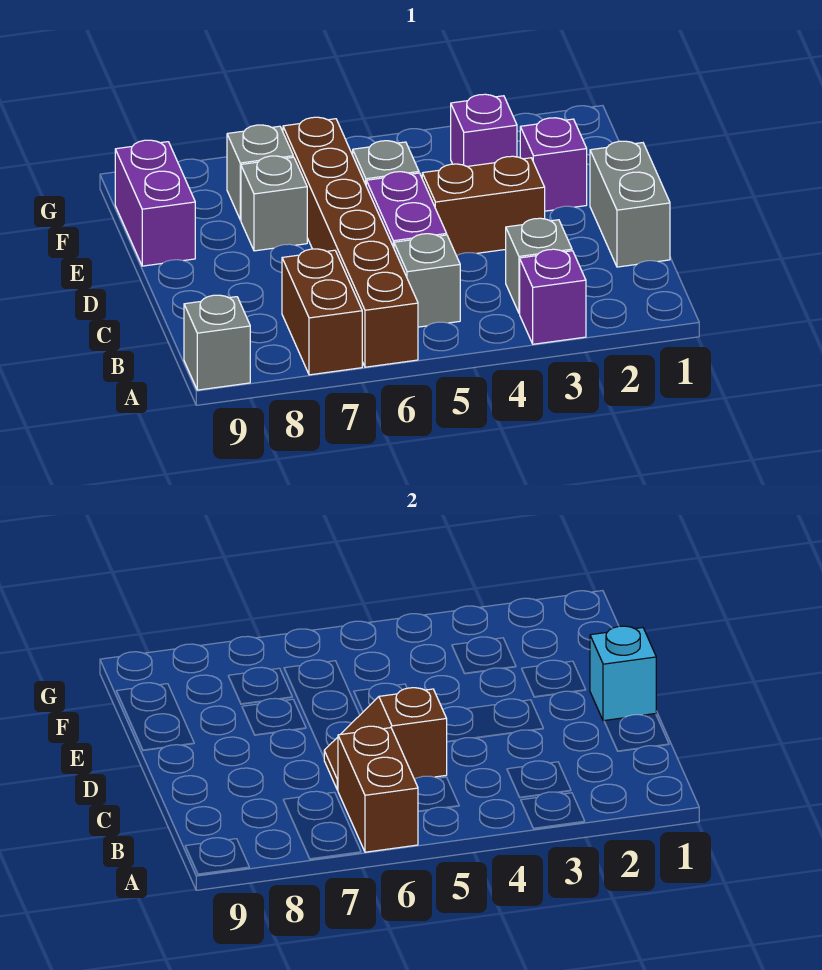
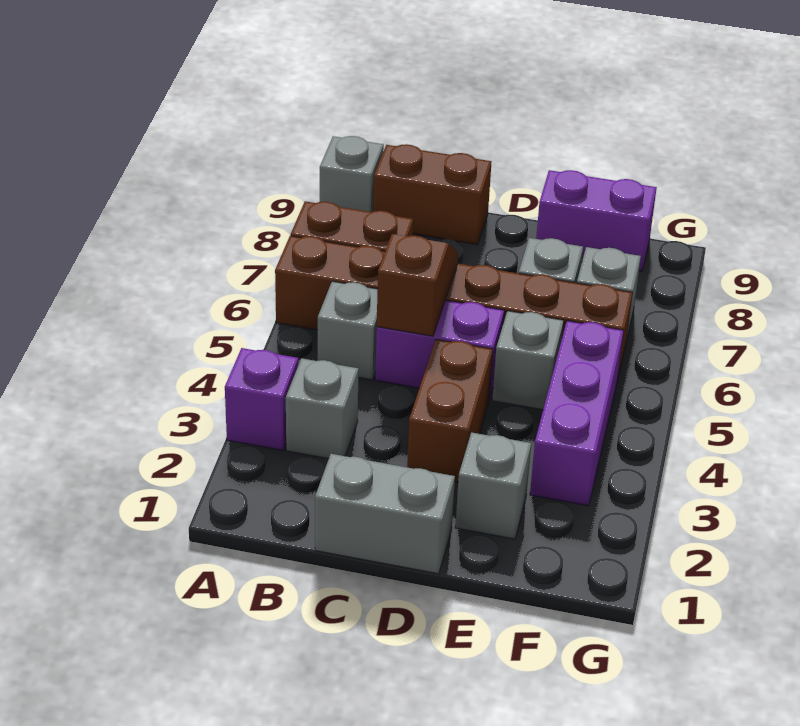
brown 1x2 brick [338,726,418,852] -> brown 1x2 brick moved to [373,144,491,245]
cyan 1x1 brick [590,626,656,721] -> none
purple 1x1 brick [520,118,587,211] -> grey 1x1 brick [455,432,531,539]
purple 1x1 brick [451,94,517,166] -> purple 1x3 brick [530,321,624,506]

